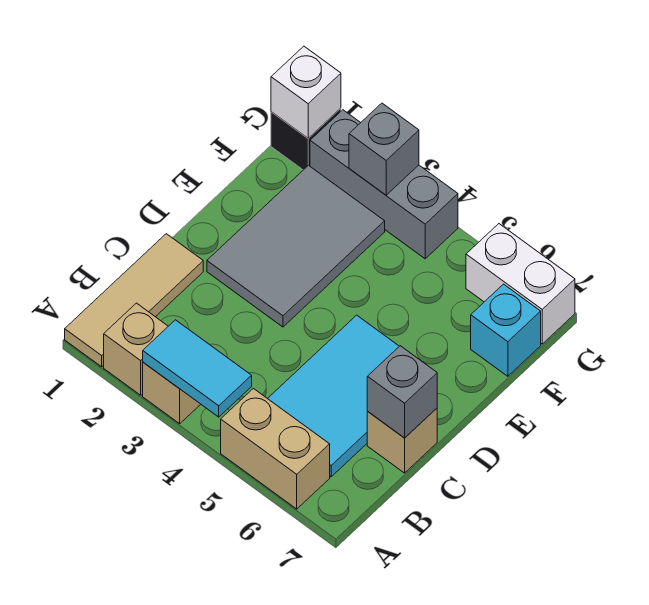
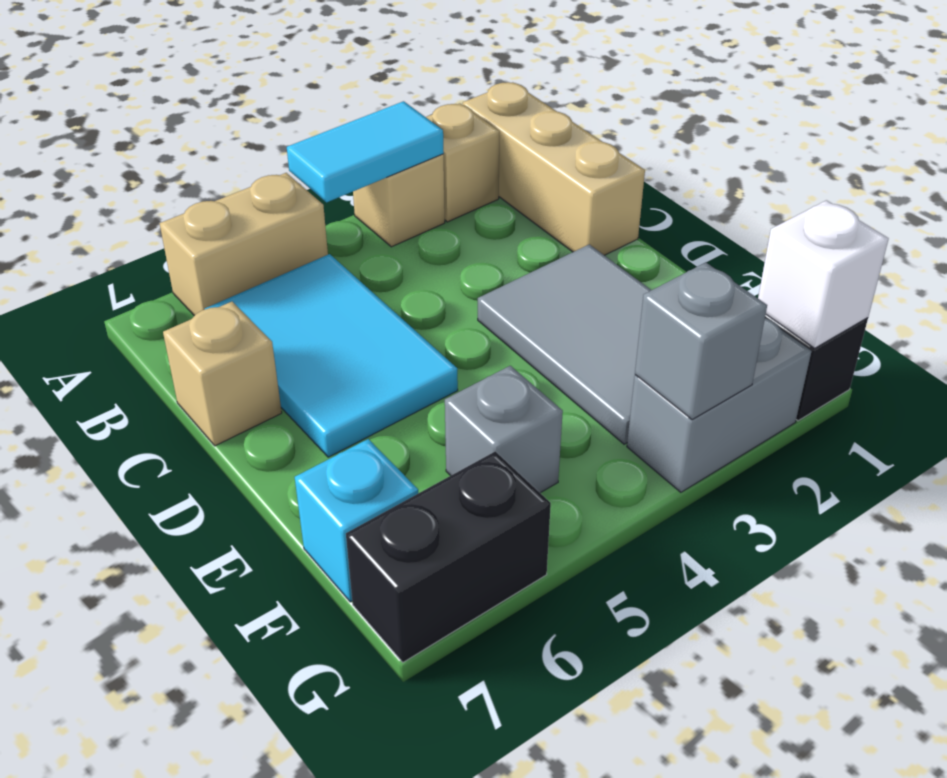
tan 1x3 tile [65,234,203,367] -> tan 1x3 brick [463,82,645,255]
grey 1x1 brick [367,346,437,438] -> grey 1x1 brick moved to [445,366,563,493]
grey 1x3 brick [310,110,458,259] -> grey 1x2 brick [627,318,812,492]
white 1x2 brick [466,224,575,344] -> black 1x2 brick [346,451,551,662]

